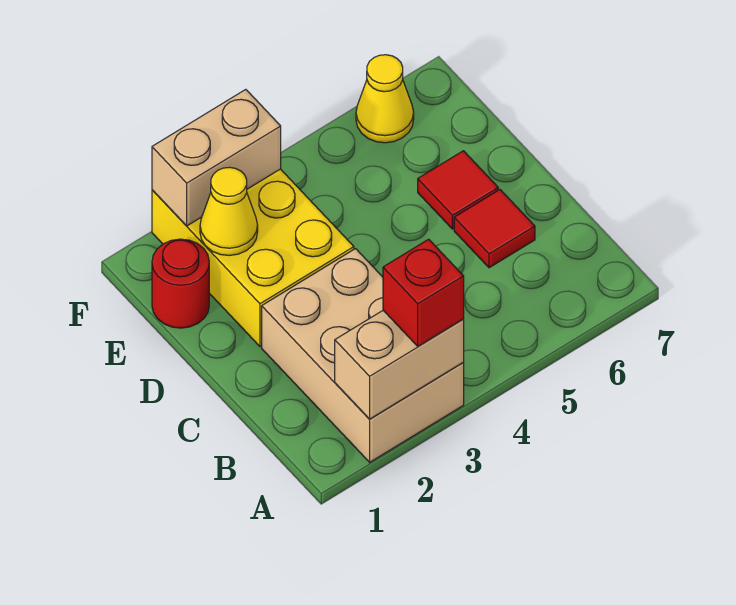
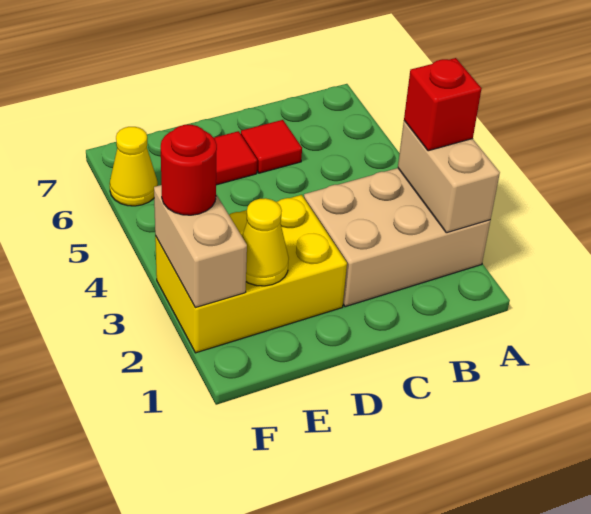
red 1x1 round brick [152,239,209,328] -> red 1x1 round brick moved to [161,125,217,215]

